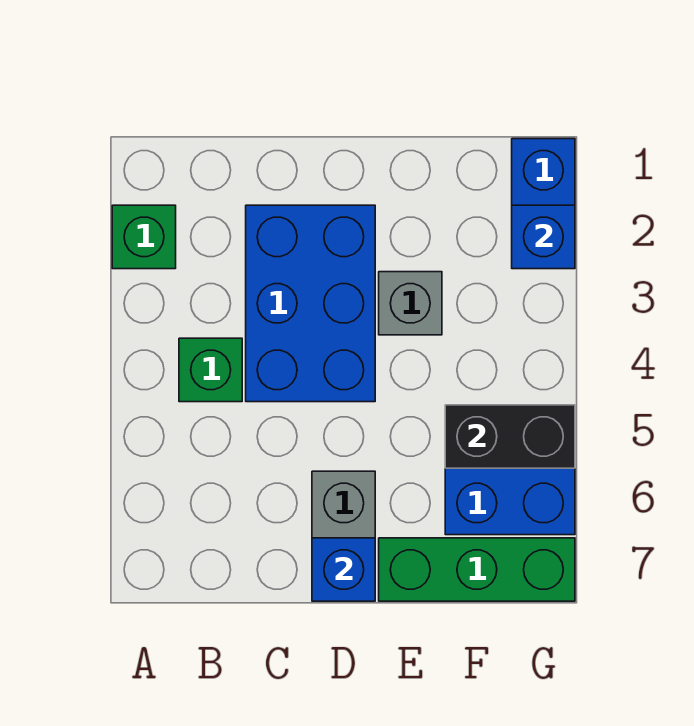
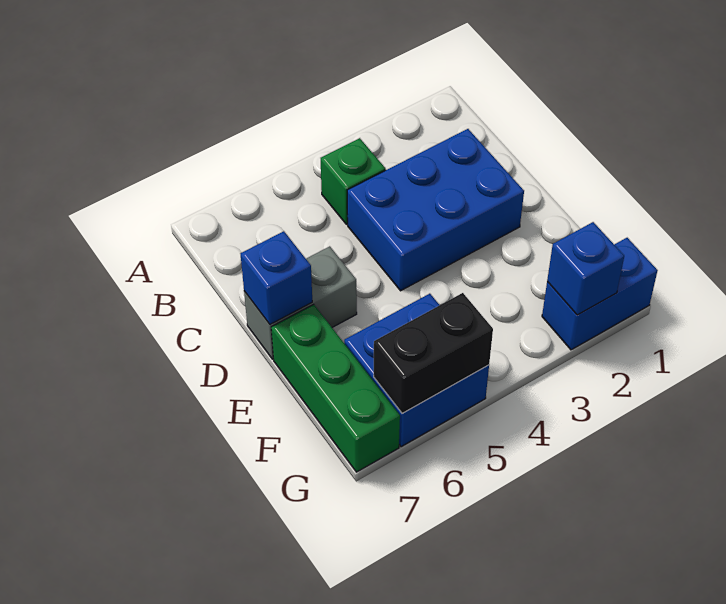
green 1x1 brick [112,205,176,269] -> none
grey 1x1 brick [379,272,442,335] -> none
black 1x2 brick [445,405,575,468] -> black 1x2 brick turned to [374,293,493,413]

